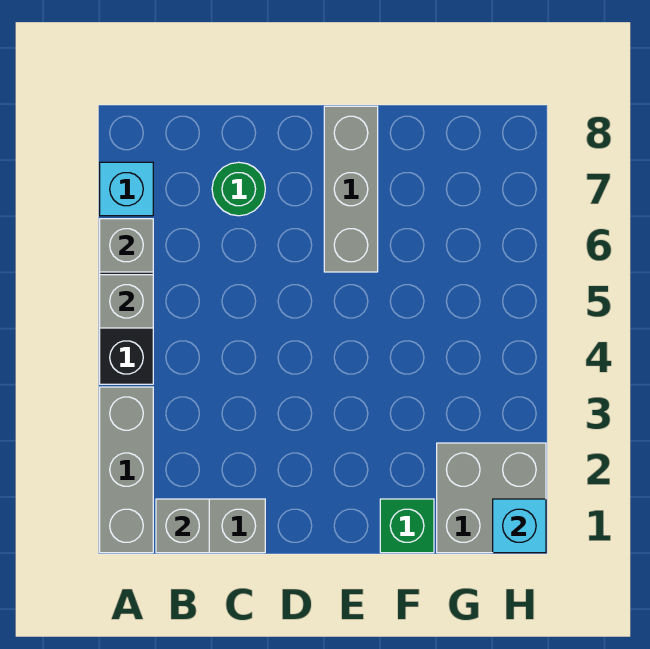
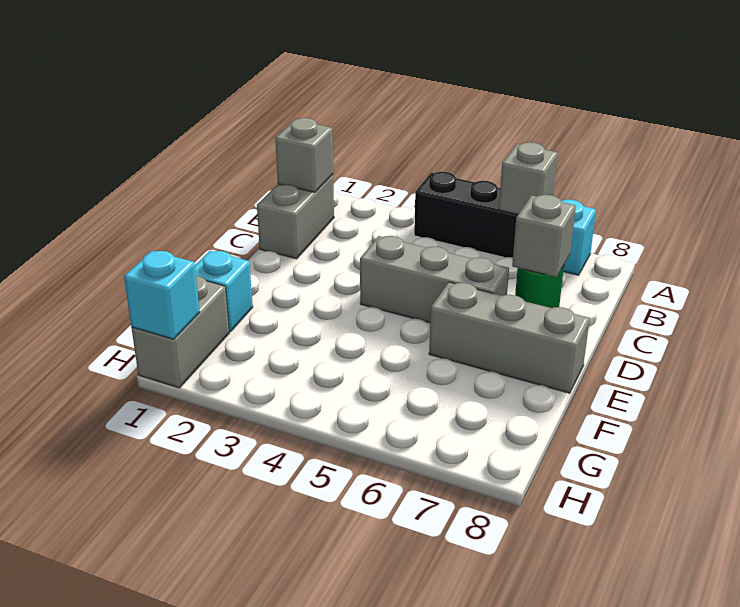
grey 1x3 brick [100,387,153,553] -> grey 1x3 brick moved to [360,236,509,323]
grey 1x1 brick [100,275,153,328] -> grey 1x1 brick moved to [512,195,576,277]
green 1x1 brick [380,499,434,553] -> cyan 1x1 brick [195,251,253,332]
grey 2x2 brick [437,443,546,553] -> grey 1x2 brick [132,276,229,388]

